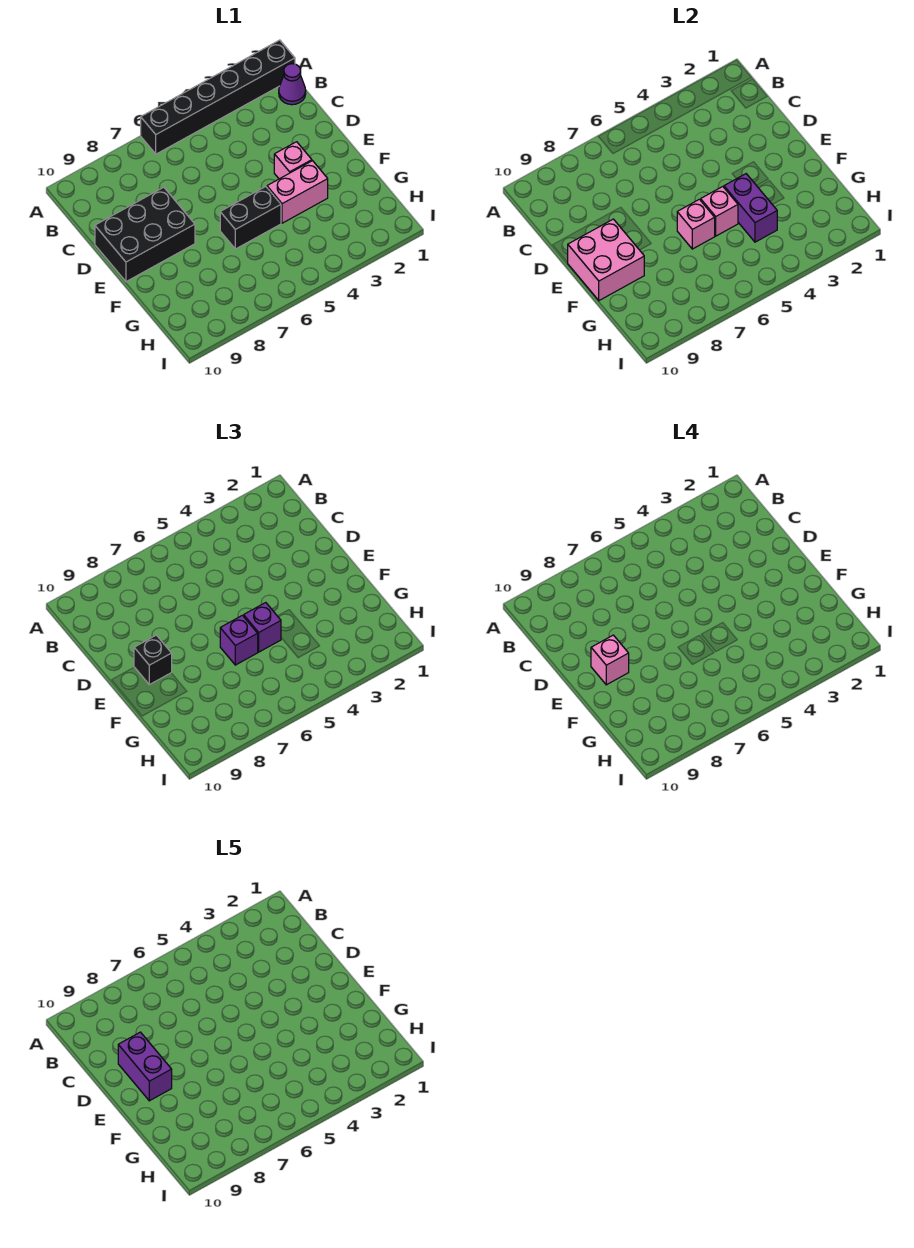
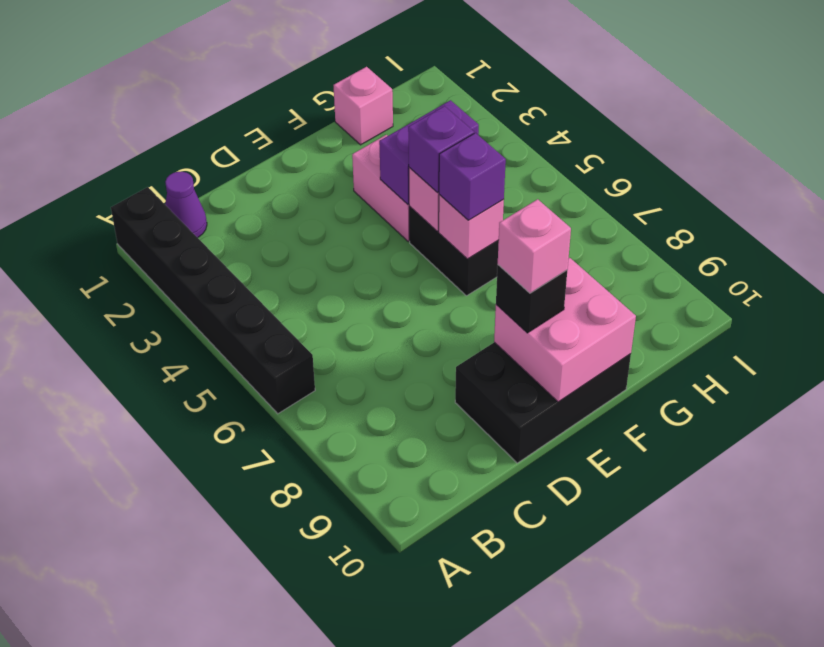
black 2x3 brick [95,187,195,282] -> black 2x3 brick turned to [455,342,631,463]
purple 1x2 brick [118,1032,172,1101] -> none
pink 1x1 brick [274,142,312,179] -> pink 1x1 brick moved to [334,67,393,145]

